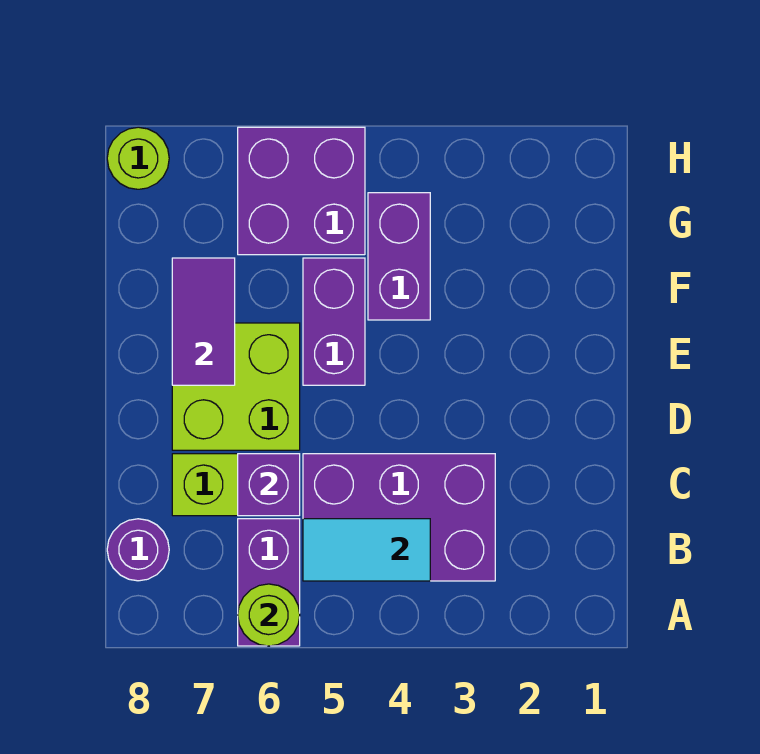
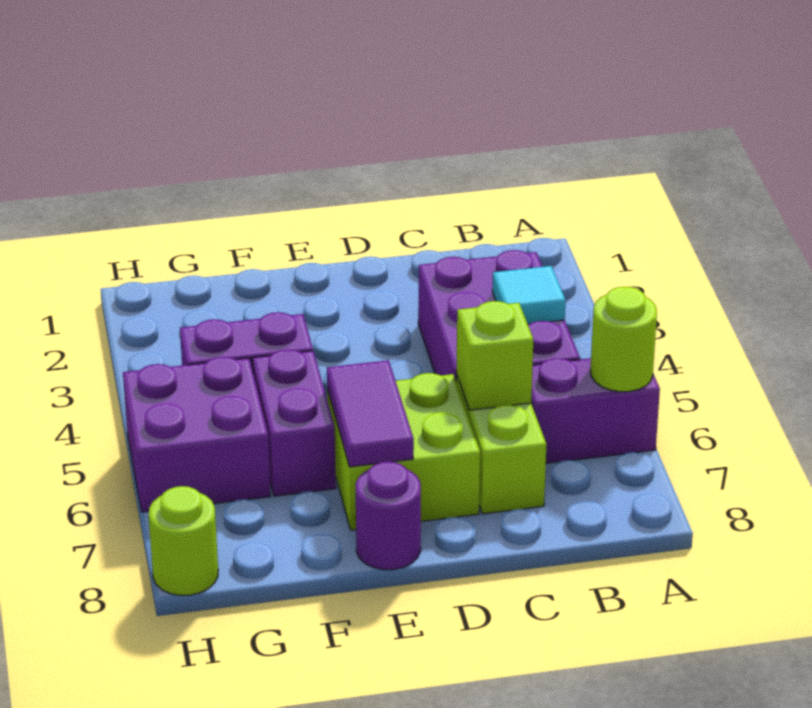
cyan 1x2 tile [303,519,430,581] -> cyan 1x1 tile [492,266,566,324]
purple 1x1 round brick [107,519,169,581] -> purple 1x1 round brick moved to [355,462,421,570]
purple 1x1 brick [238,454,300,516] -> lime 1x1 brick [456,301,533,410]
purple 1x2 brick [303,258,365,385] -> purple 1x2 brick turned to [252,349,336,496]
purple 1x2 tile [172,258,235,385] -> purple 1x2 tile turned to [327,360,414,467]

